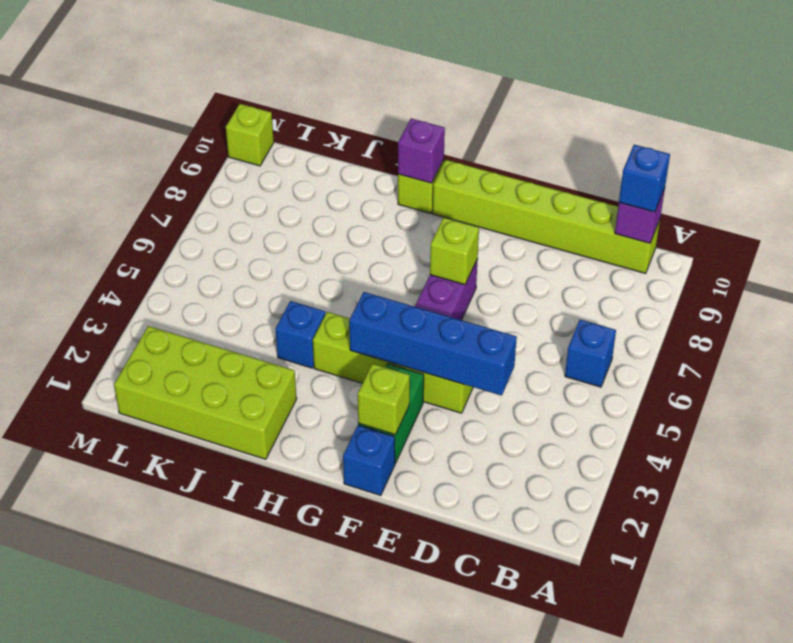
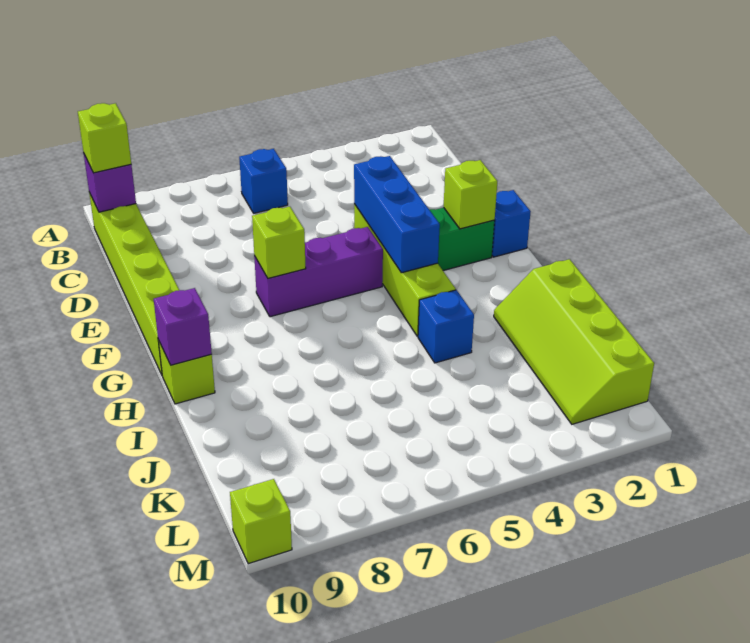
blue 1x1 brick [619,145,670,212] -> lime 1x1 brick [78,103,131,173]
blue 1x4 brick [349,292,517,396] -> blue 1x3 brick [354,156,440,273]
lime 2x4 brick [114,326,297,459] -> lime 2x4 slope [494,259,654,424]

